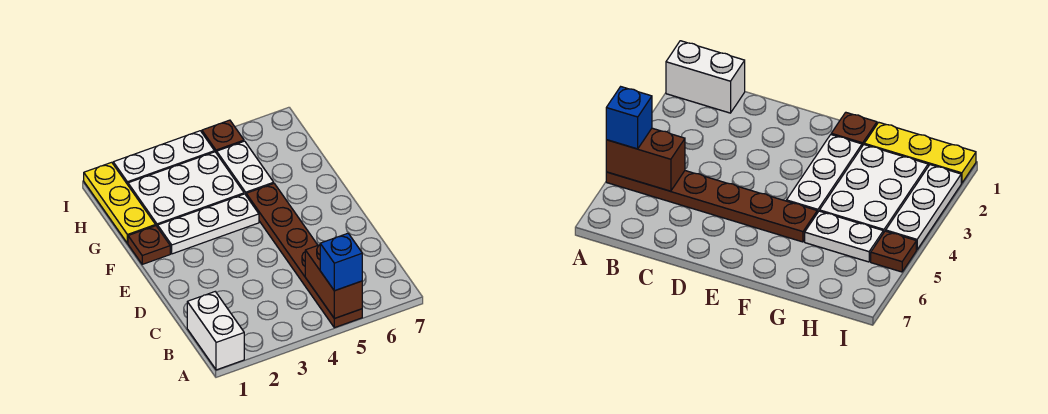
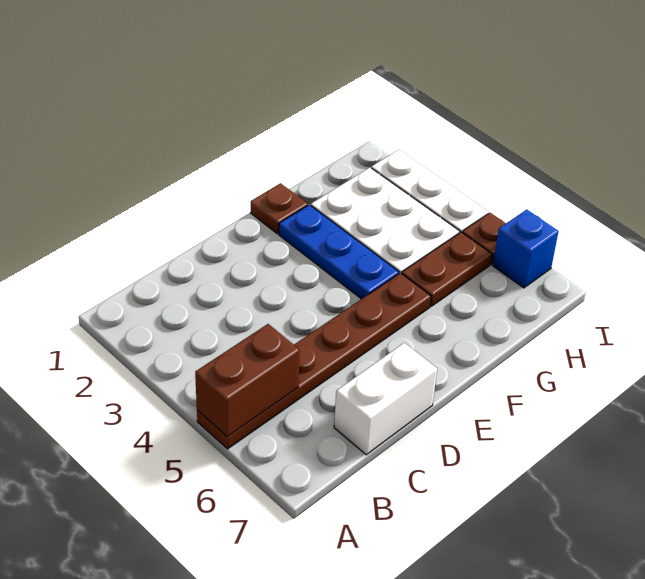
white 1x2 brick [187,292,244,370] -> white 1x2 brick moved to [334,343,437,455]
blue 1x1 brick [320,233,362,291] -> blue 1x1 brick moved to [493,209,559,288]
white 1x3 plate [158,194,259,254] -> blue 1x3 plate [279,205,399,299]
yellow 1x3 plate [84,162,156,243] -> none
white 1x2 plate [217,141,274,195] -> brown 1x2 plate [402,232,492,306]

